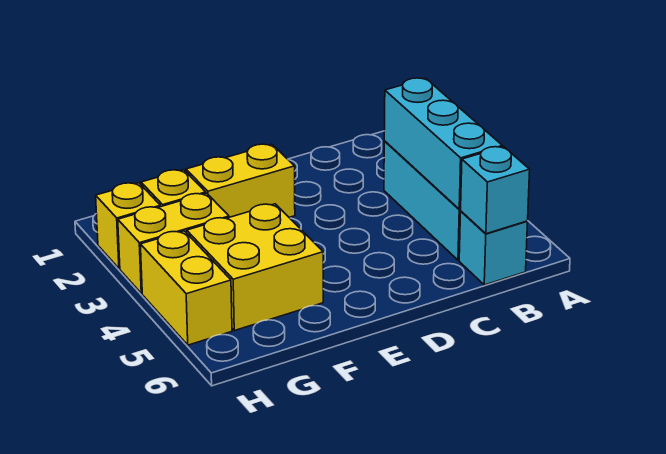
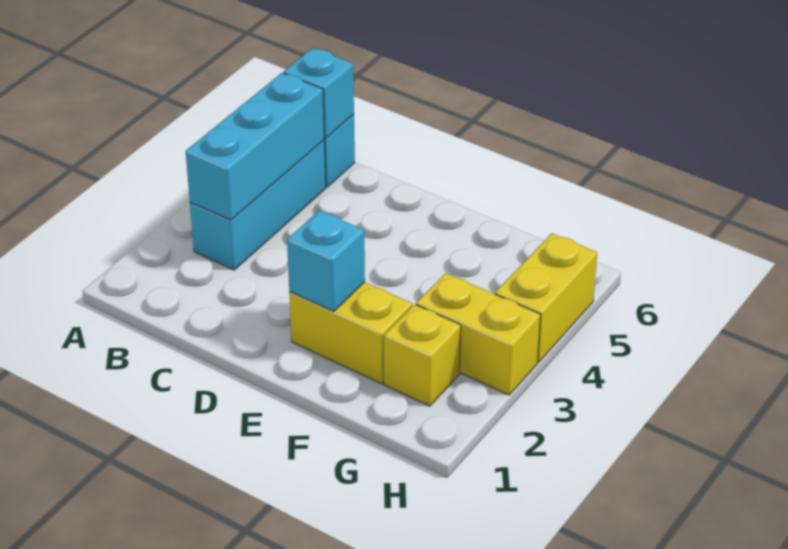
none -> cyan 1x1 brick [287,210,365,311]
yellow 2x2 brick [187,204,323,331] -> none
yellow 1x1 brick [96,183,160,268] -> none

